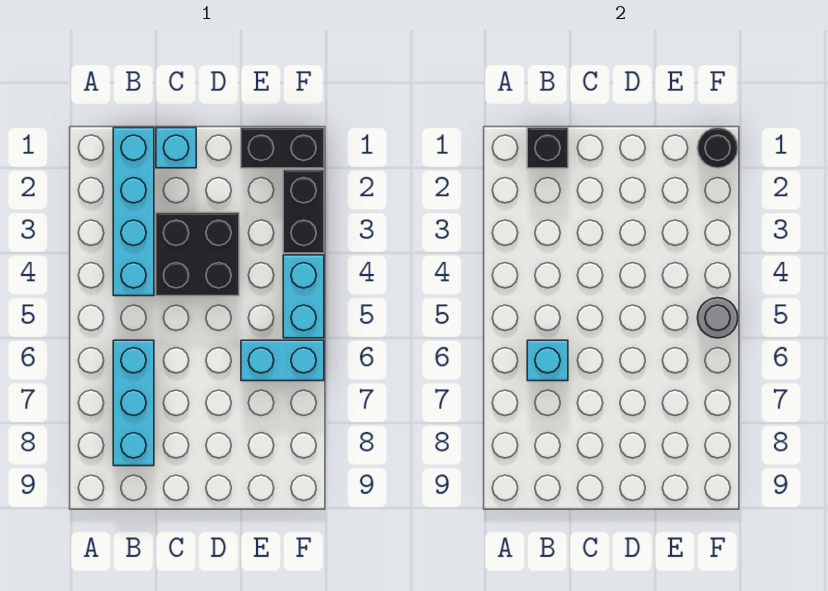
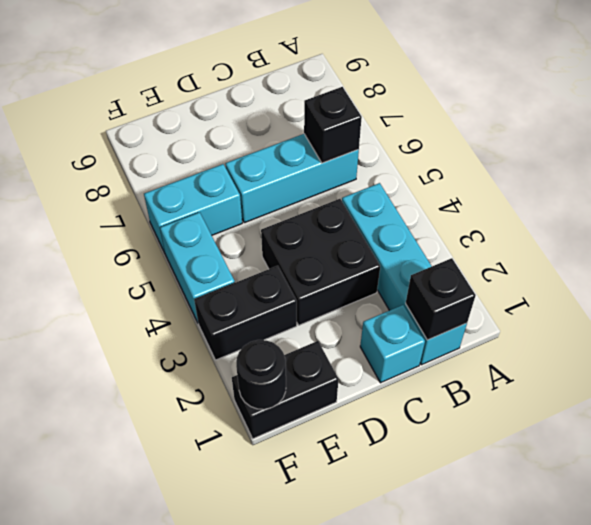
cyan 1x3 brick [113,340,154,466] -> cyan 1x3 brick turned to [225,134,359,223]
cyan 1x1 brick [527,340,568,381] -> black 1x1 brick [304,87,362,163]
black 1x2 brick [283,170,324,253] -> black 1x2 brick turned to [194,266,297,360]
grey 1x1 round brick [698,298,738,338] -> none

